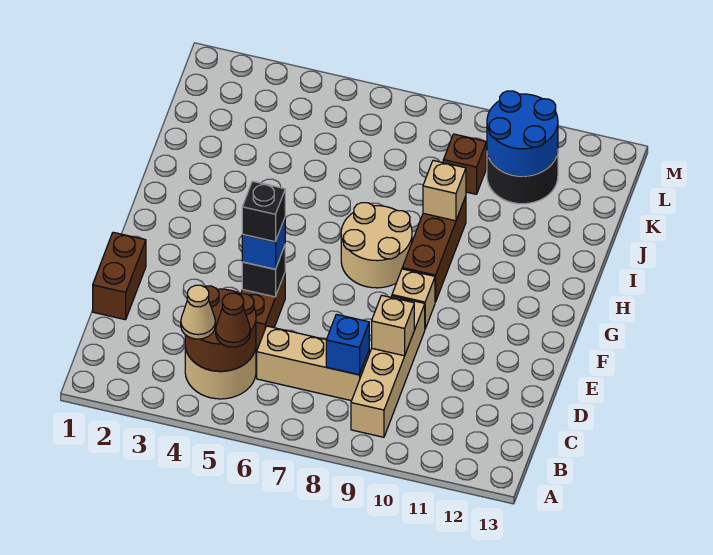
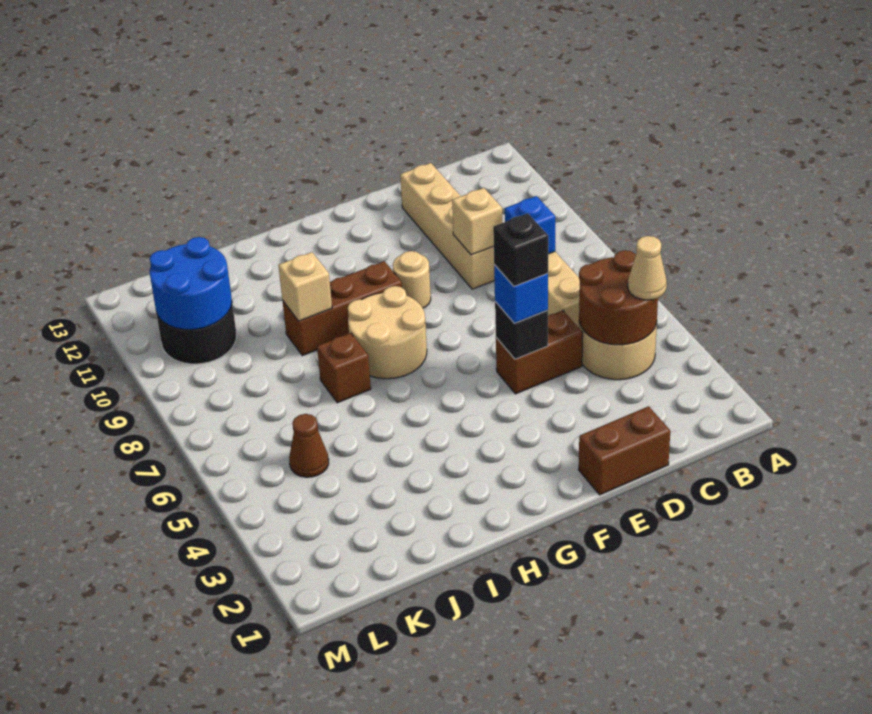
brown 1x1 cone [216,293,250,347] -> brown 1x1 cone moved to [289,414,329,477]
tan 1x4 brick [351,296,425,437] -> tan 1x4 brick turned to [400,163,495,289]
tan 1x1 brick [392,269,435,329] -> tan 1x1 round brick [393,251,431,308]
brown 1x1 brick [443,134,486,194] -> brown 1x1 brick moved to [317,333,371,403]

